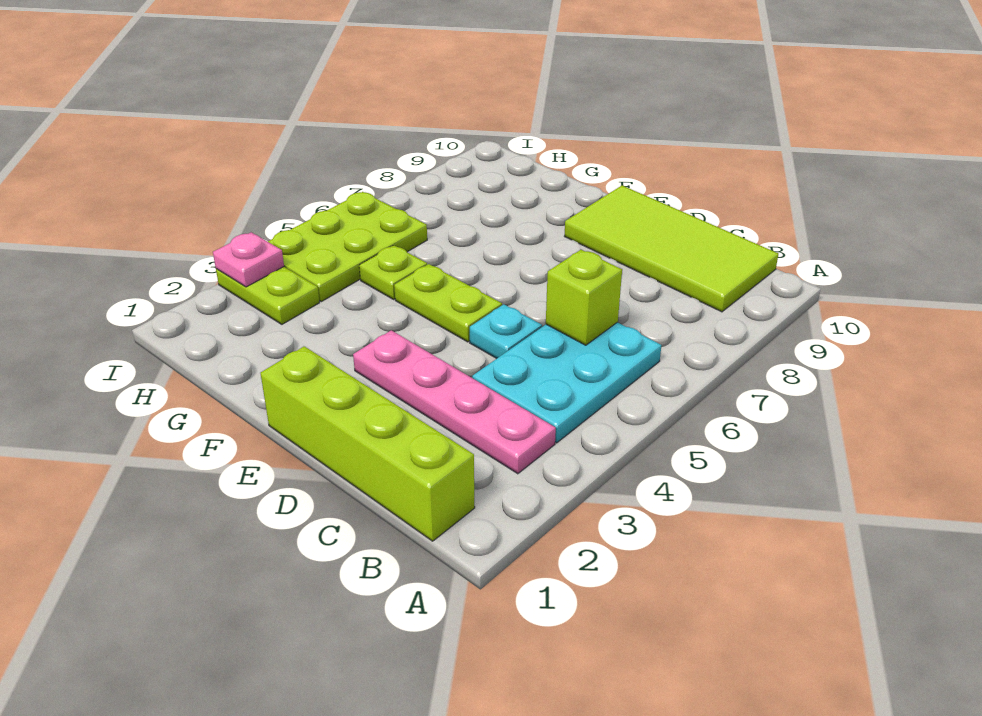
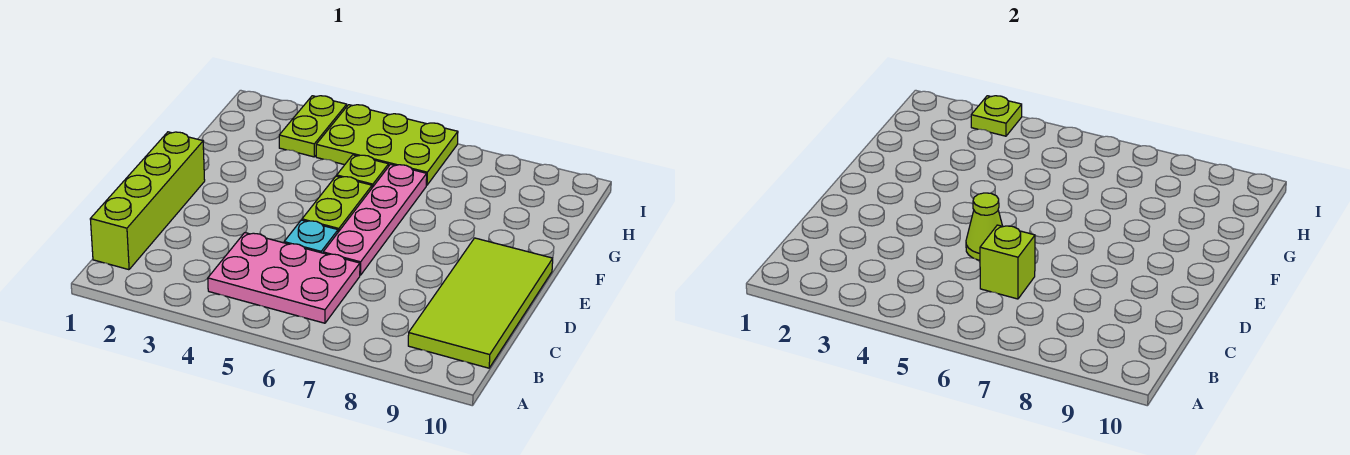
pink 1x4 plate [353,330,556,474] -> pink 1x4 plate moved to [323,164,427,275]
cyan 2x3 plate [472,322,661,443] -> pink 2x3 plate [208,233,360,323]
none -> lime 1x1 cone [966,193,1002,260]
pink 1x1 plate [213,232,284,287] -> lime 1x1 plate [971,96,1022,136]

